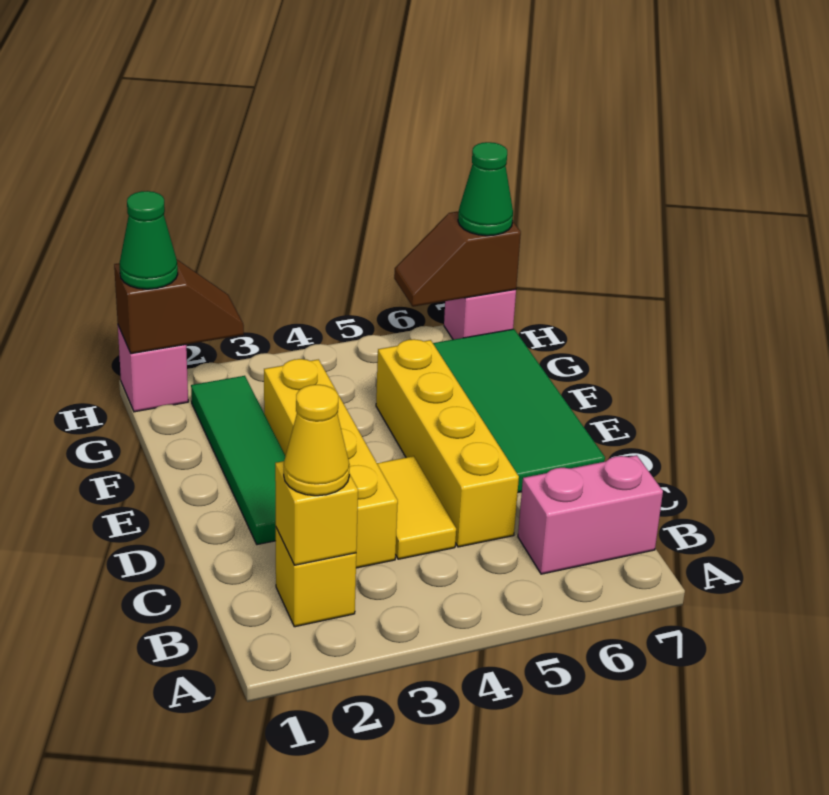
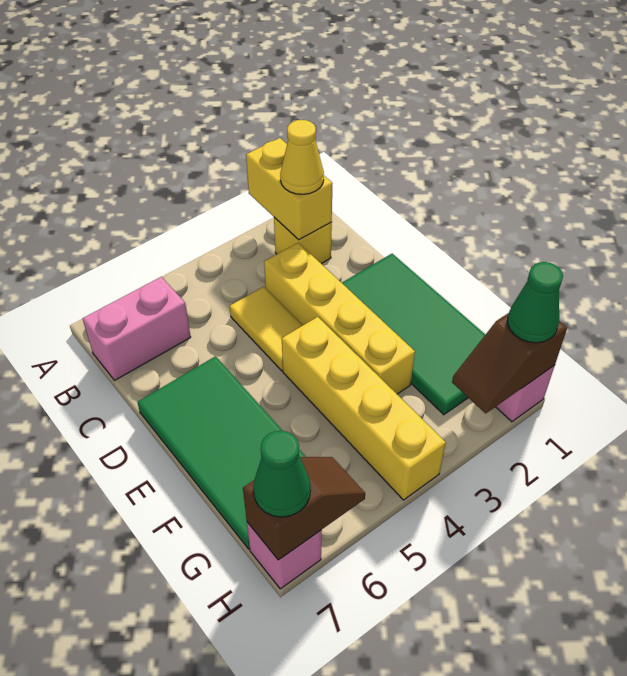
yellow 1x1 brick [275,461,358,565] -> yellow 1x2 brick [246,138,332,240]
yellow 1x4 brick [376,339,519,547] -> yellow 1x4 brick moved to [282,317,446,500]
green 1x4 tile [191,376,286,545] -> green 2x4 tile [342,254,485,415]

